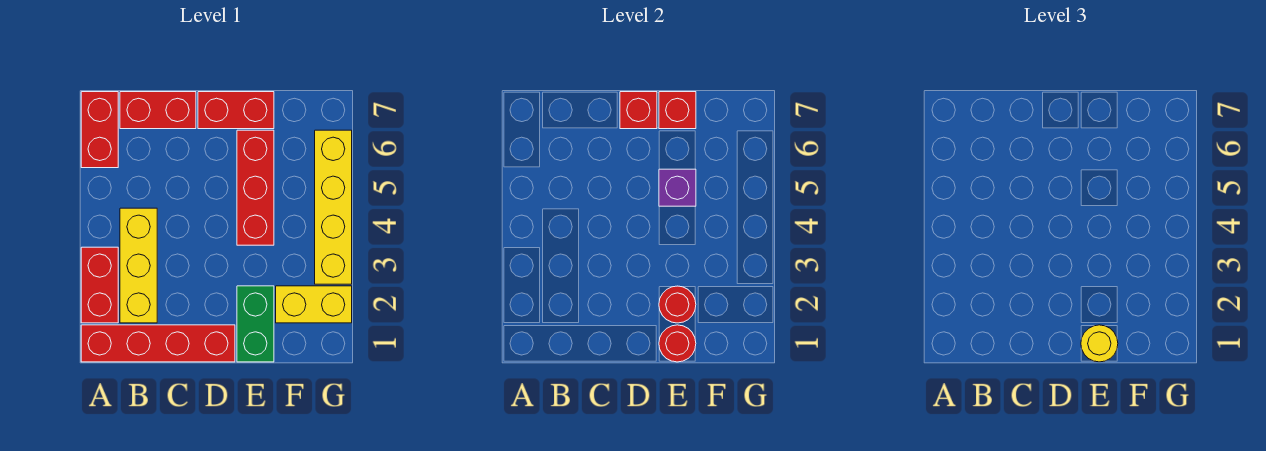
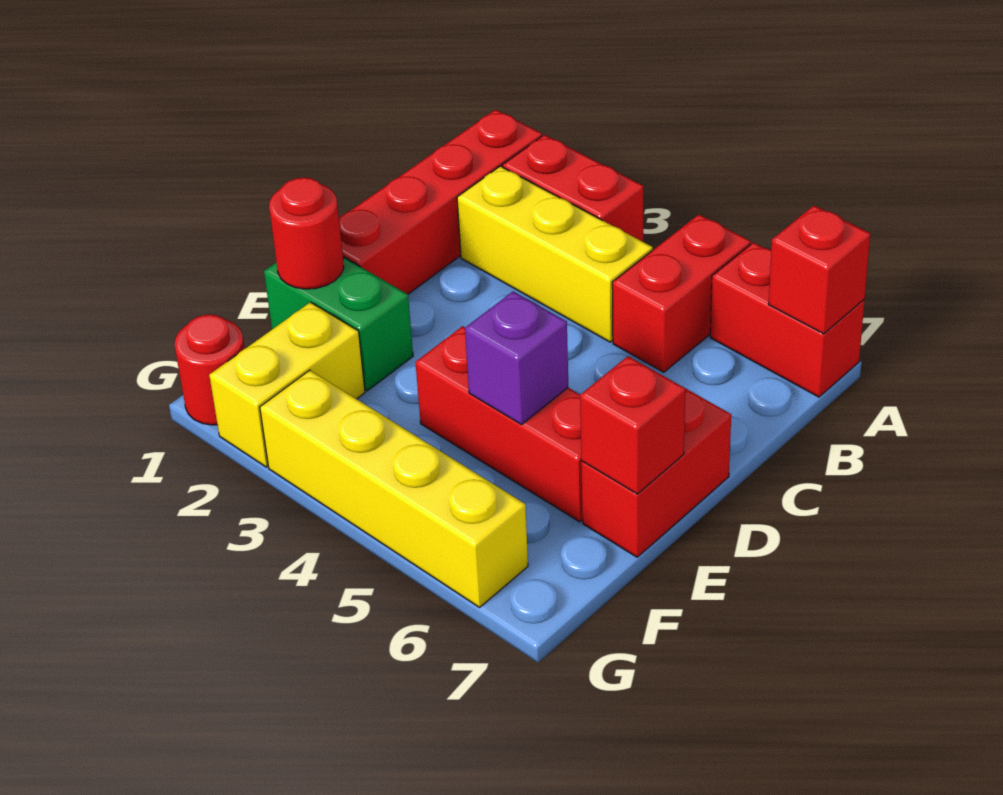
red 1x2 brick [120,92,196,129] -> red 1x2 brick moved to [612,215,751,372]
red 1x1 brick [620,92,657,129] -> red 1x1 brick moved to [768,205,870,334]
yellow 1x1 round brick [1081,325,1118,362] -> none
red 1x1 round brick [659,286,696,323] -> red 1x1 round brick moved to [175,314,245,425]

